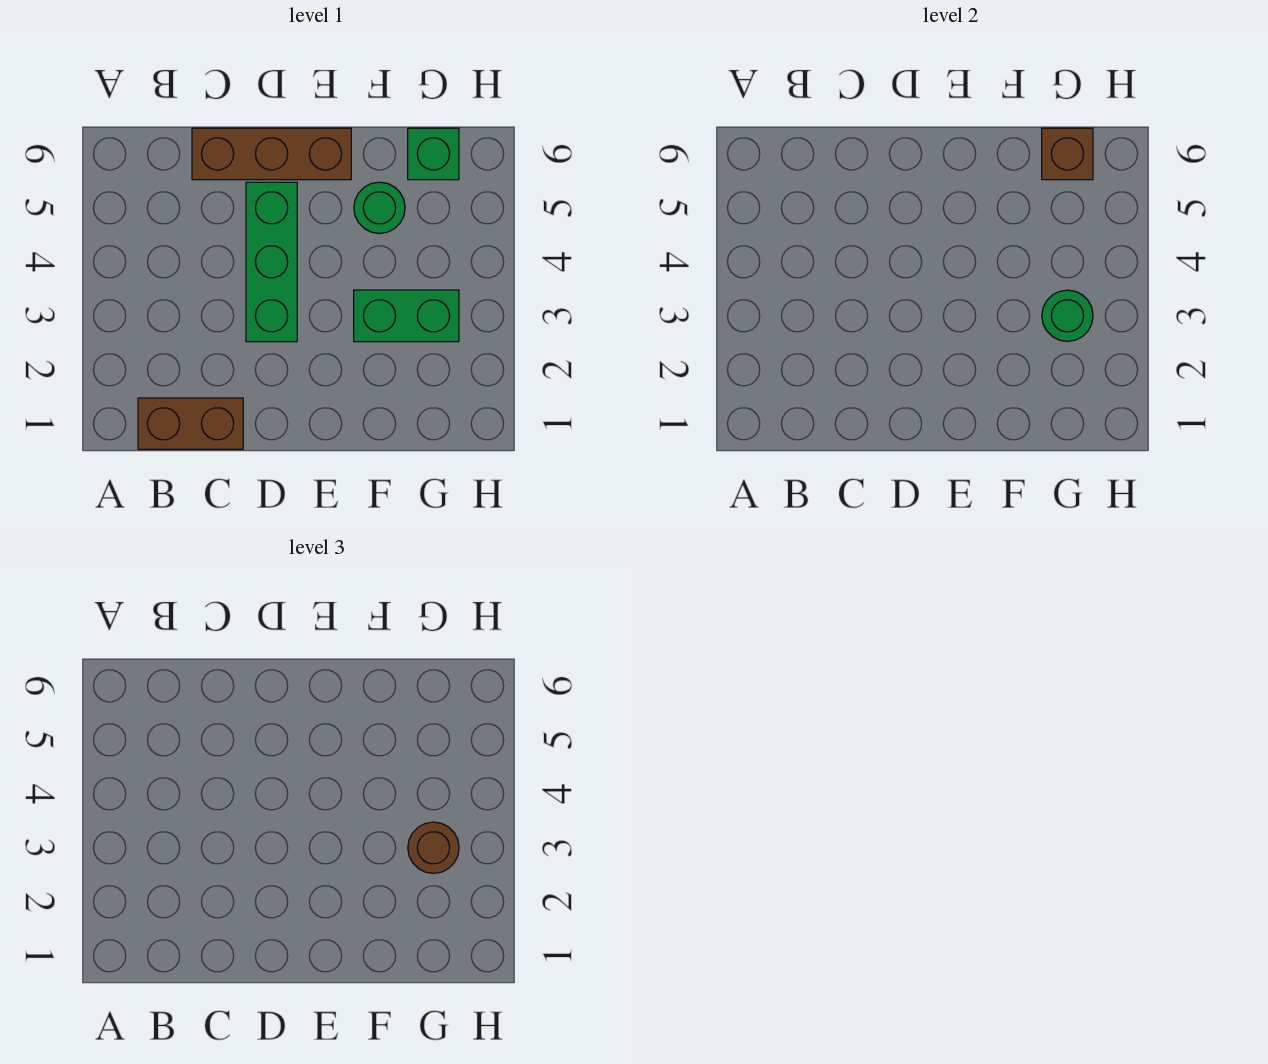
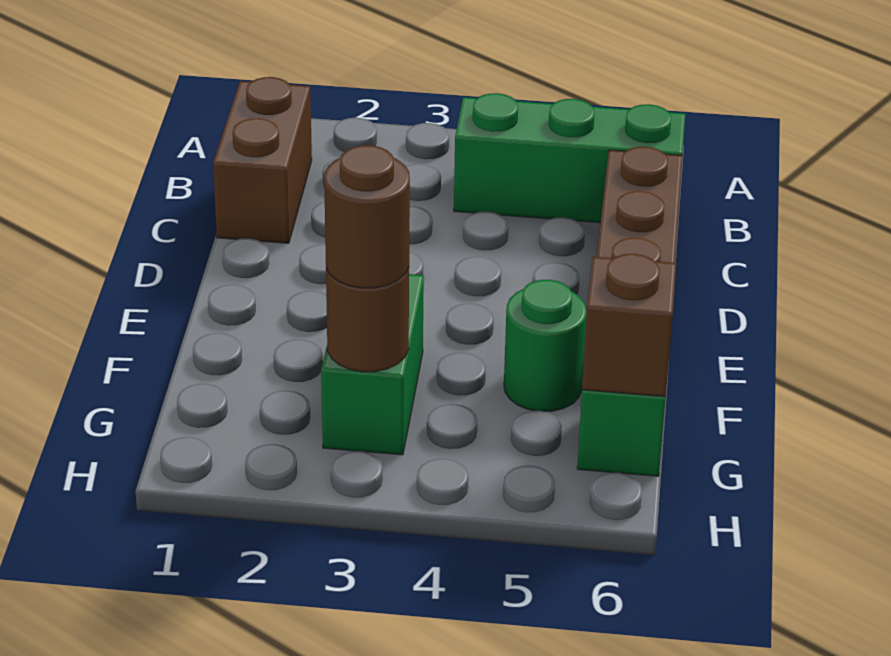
green 1x3 brick [246,182,297,342] -> green 1x3 brick moved to [454,93,686,223]
green 1x1 round brick [1042,290,1093,341] -> brown 1x1 round brick [326,268,409,372]

